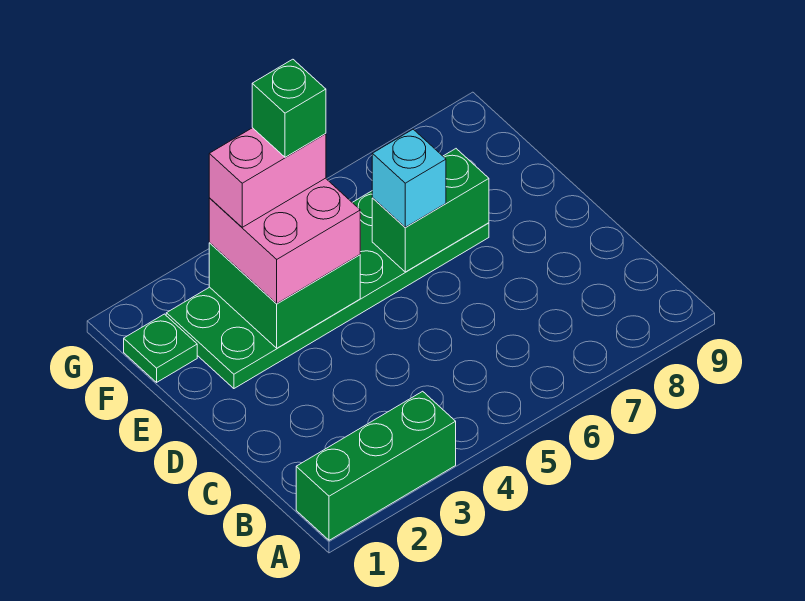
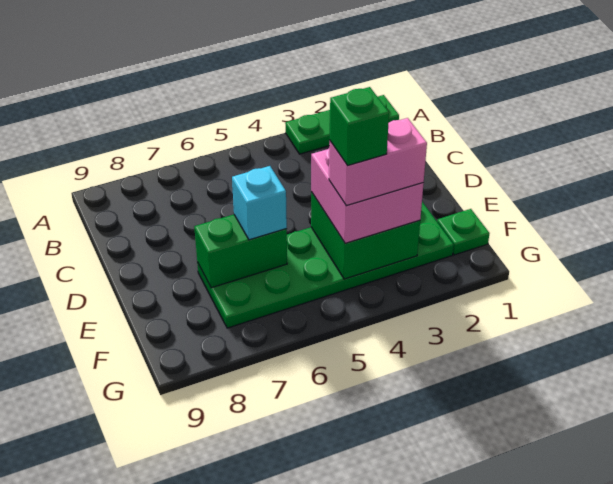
green 1x3 brick [296,391,456,540] -> green 1x3 plate [285,95,399,154]

